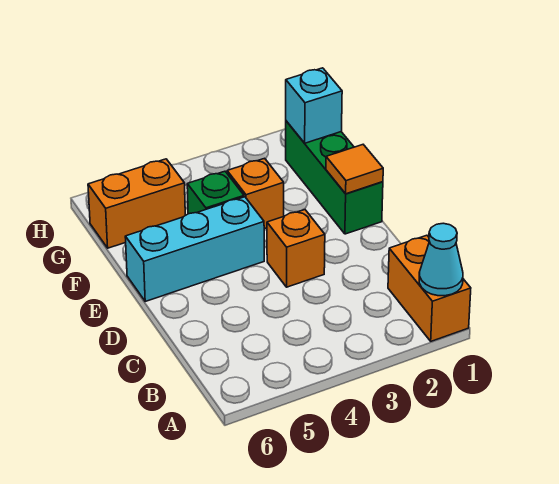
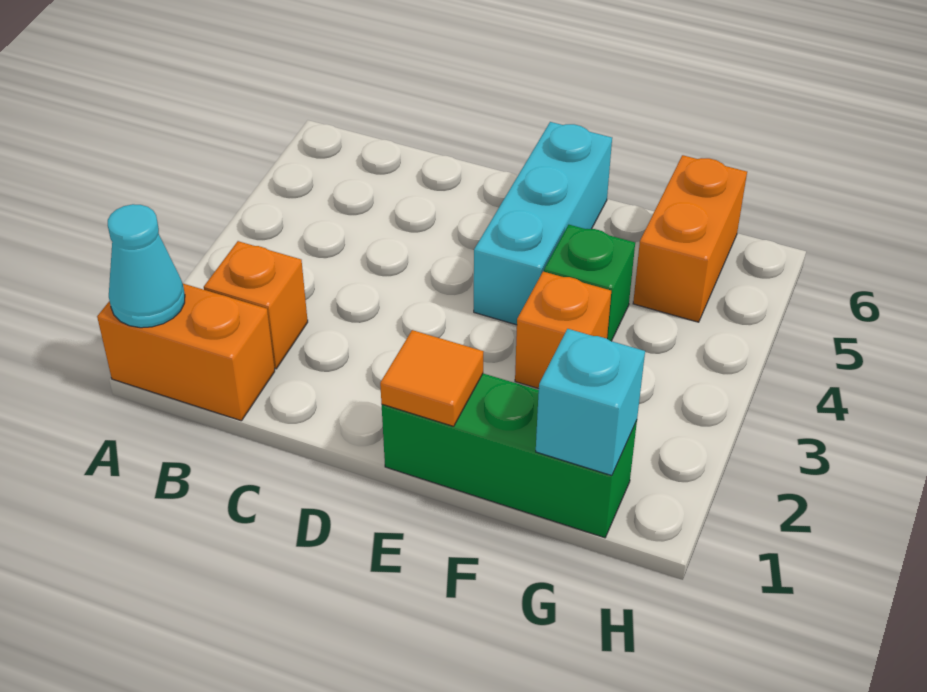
orange 1x1 brick [267,210,325,287] -> orange 1x1 brick moved to [204,241,308,369]

